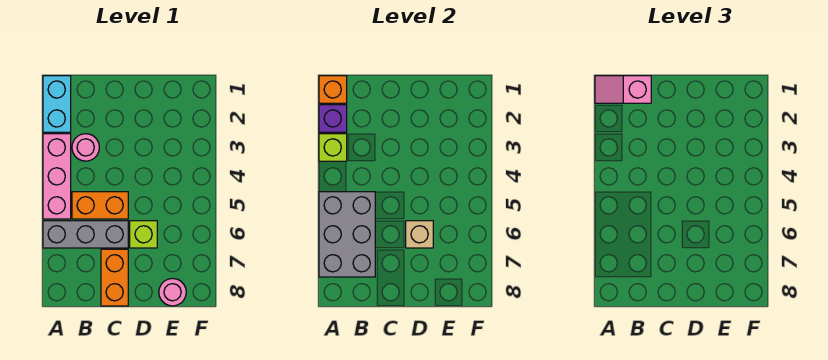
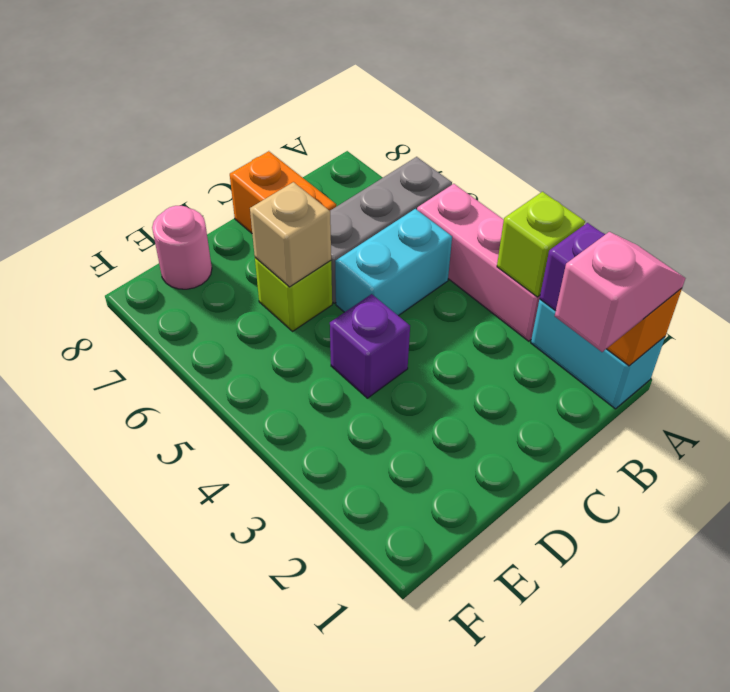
grey 2x3 brick [319,192,375,277] -> none
pink 1x1 round brick [72,134,99,161] -> none
orange 1x2 brick [72,192,128,219] -> cyan 1x2 brick [335,209,452,316]
none -> purple 1x1 brick [330,294,410,398]

